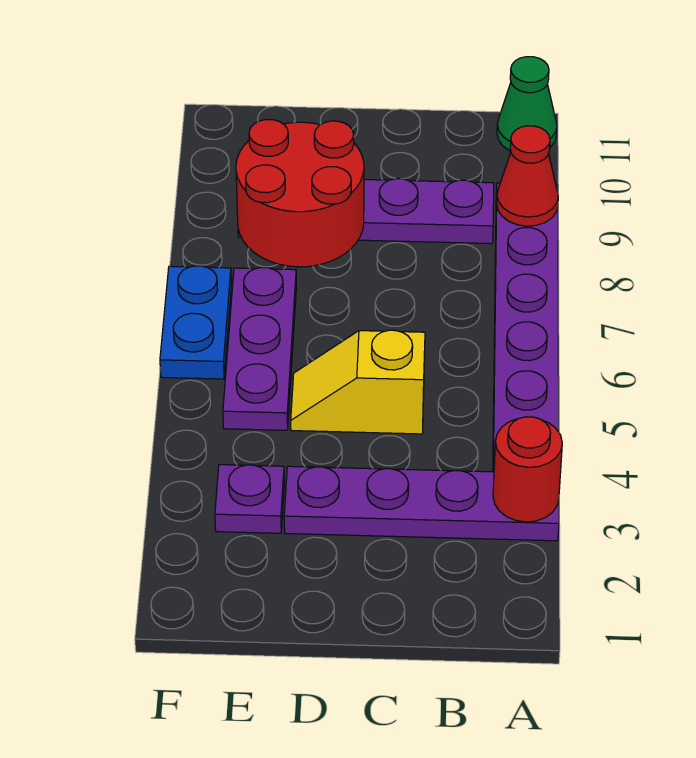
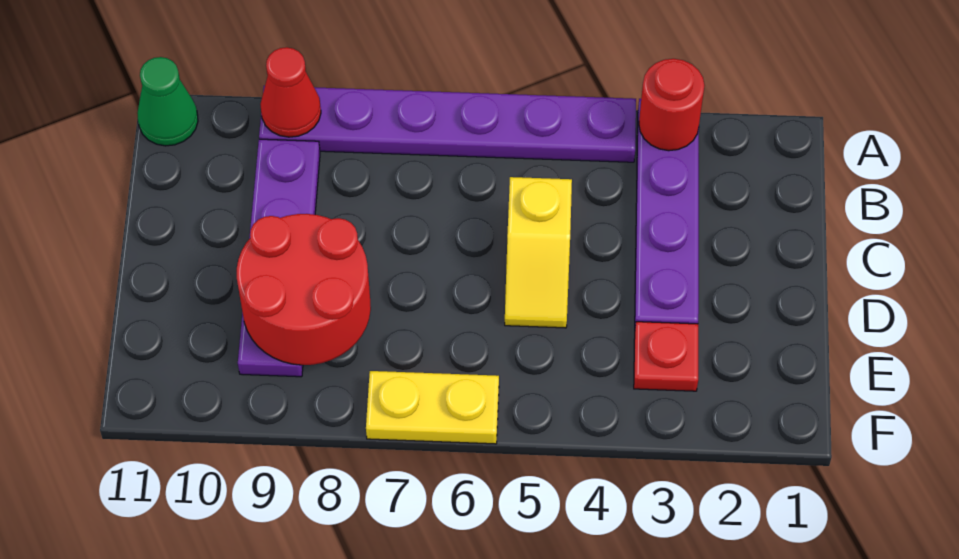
purple 1x1 plate [215,465,284,533] -> red 1x1 plate [634,322,698,391]
purple 1x3 plate [223,268,296,430] -> none
blue 1x2 plate [160,266,231,379] -> yellow 1x2 plate [366,371,499,444]

